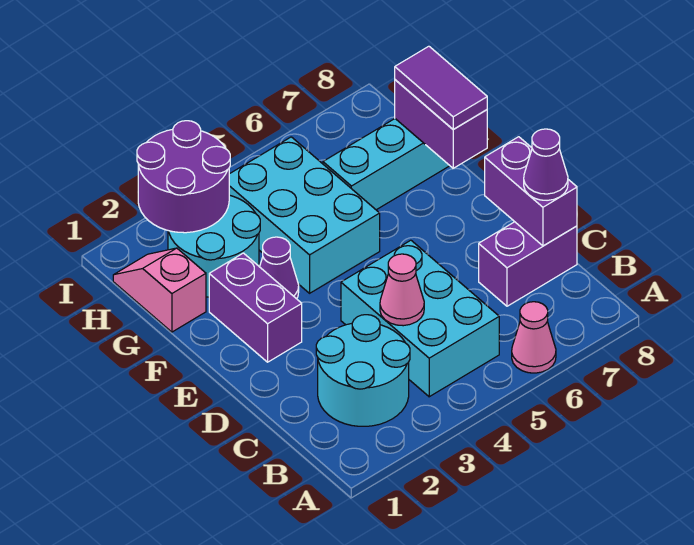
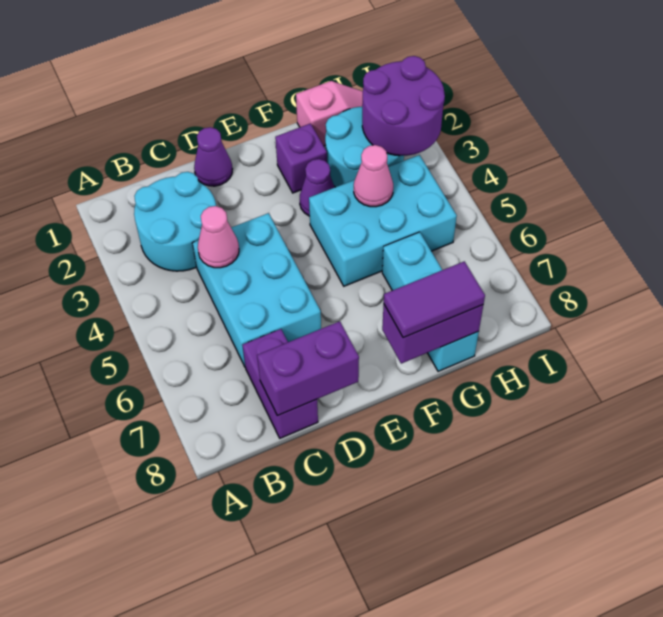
pink 1x1 cone [512,302,556,373] -> pink 1x1 cone moved to [354,145,393,207]
cyan 2x3 brick [341,240,499,397] -> cyan 2x3 brick turned to [193,213,321,366]
purple 1x1 cone [524,129,568,200] -> purple 1x1 cone moved to [194,127,232,186]
purple 1x2 brick [209,253,302,362] -> purple 1x1 brick [275,124,327,193]

